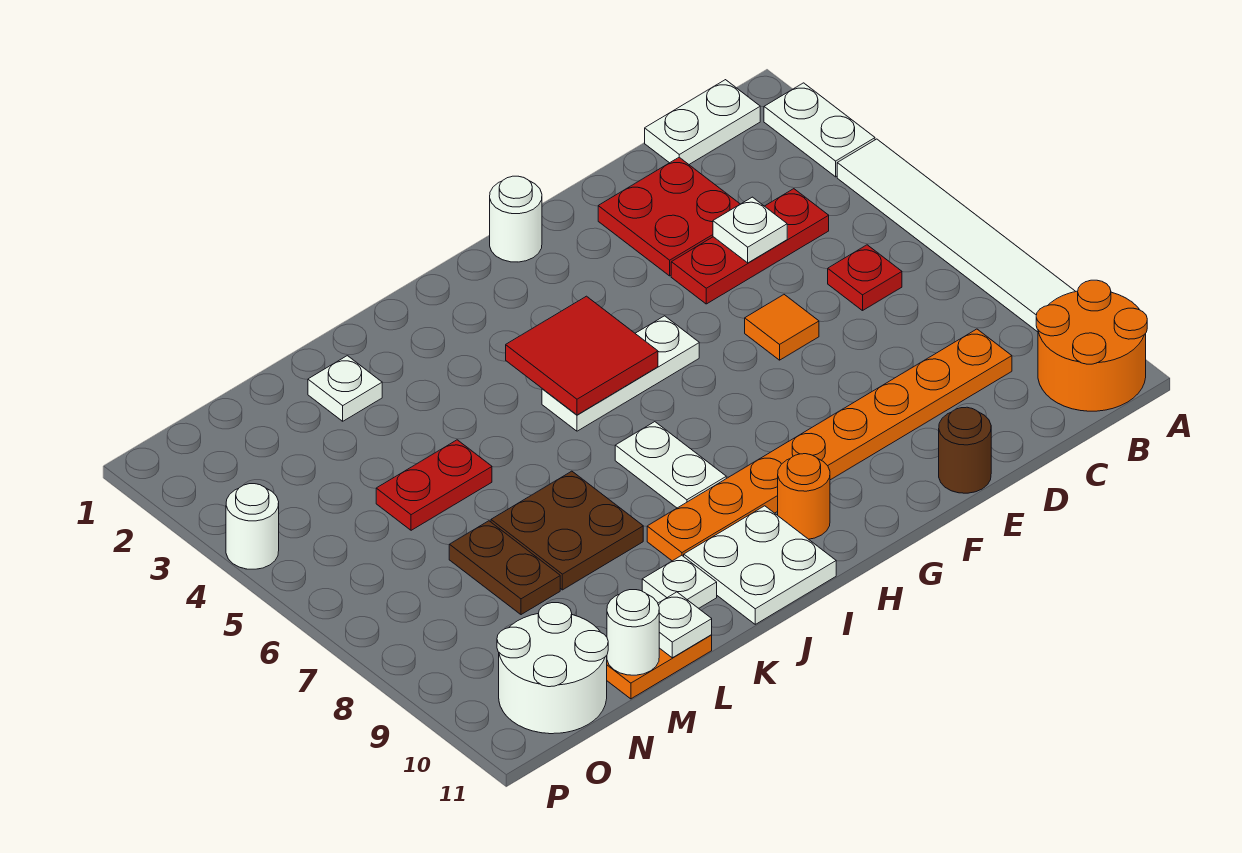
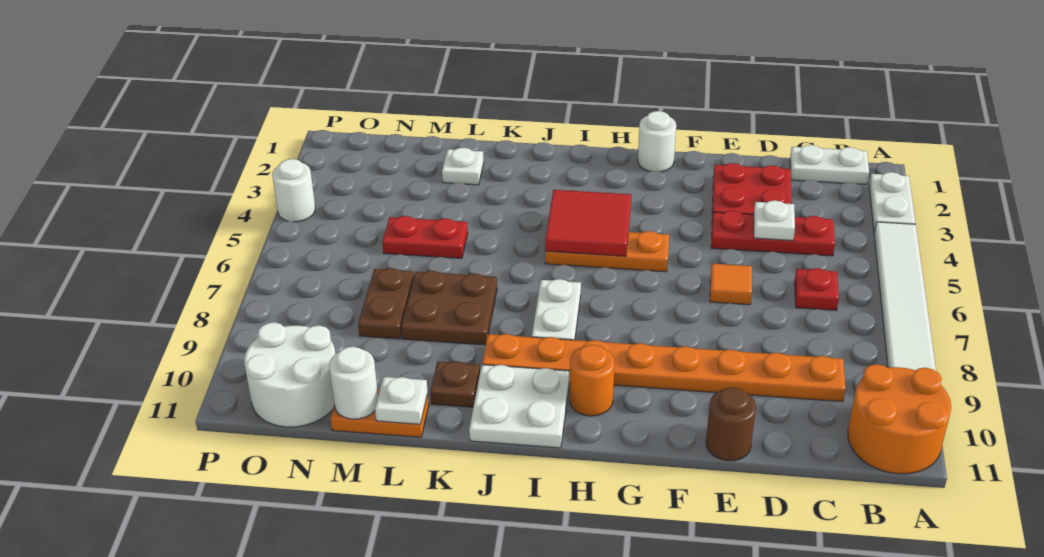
white 1x3 plate [542,316,699,431] -> orange 1x3 plate [545,231,669,272]
white 1x1 plate [642,555,717,608] -> brown 1x1 plate [430,362,480,407]

